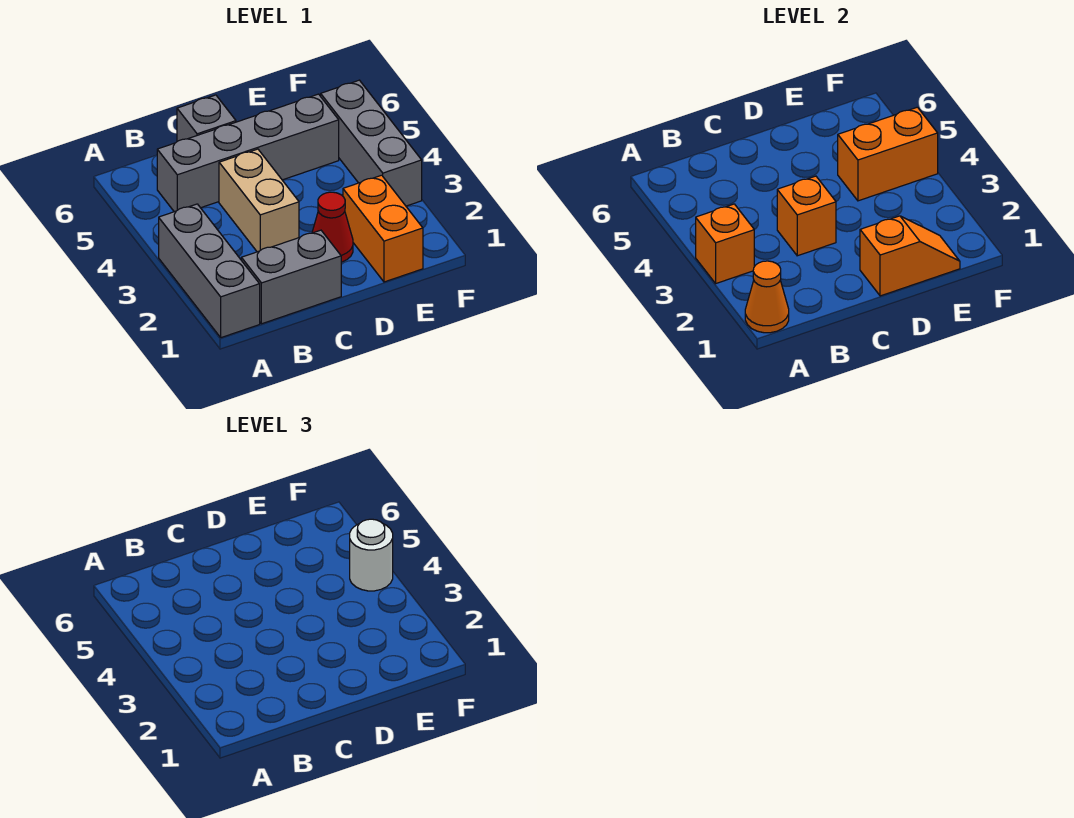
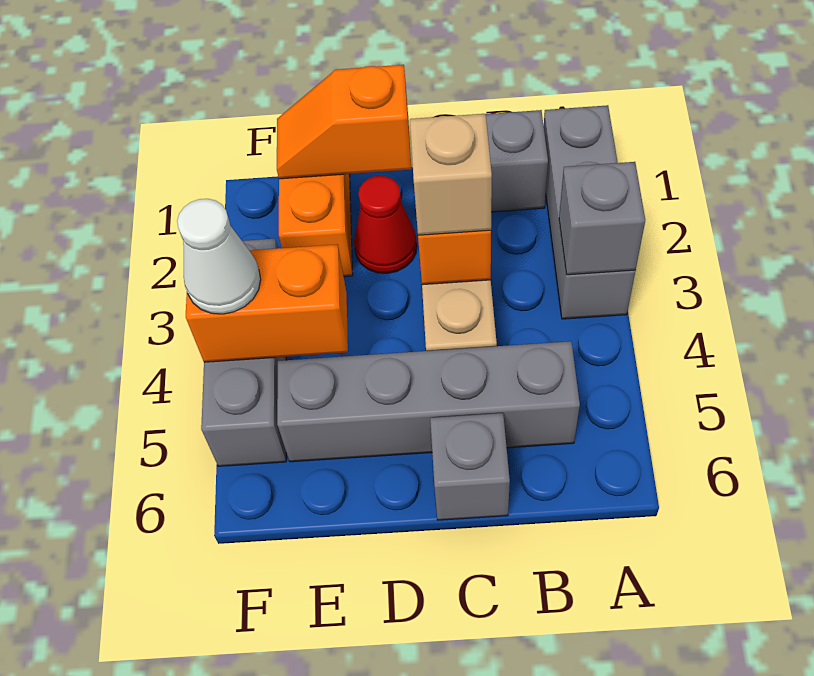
orange 1x1 cone [745,261,789,333] -> none
orange 1x1 brick [696,204,754,283] -> grey 1x1 brick [559,162,645,275]
none -> tan 1x1 brick [410,114,492,235]
white 1x1 round brick [350,519,393,591] -> white 1x1 cone [177,199,261,314]

